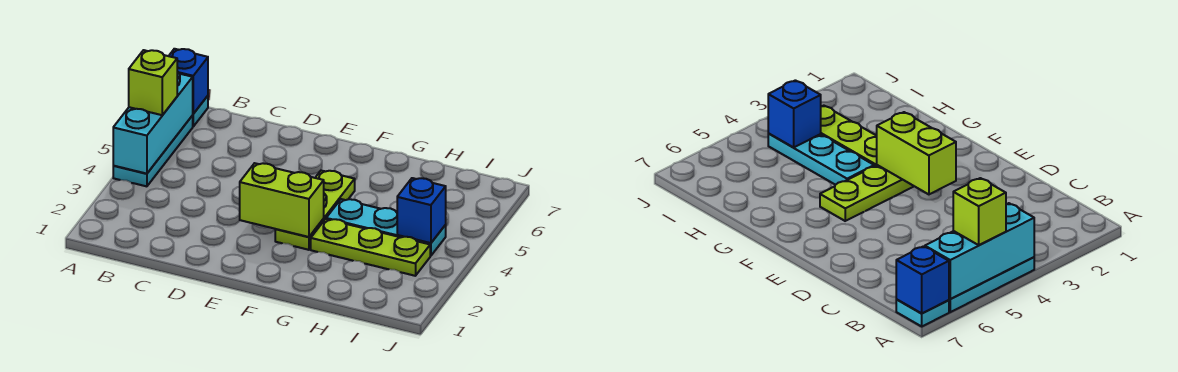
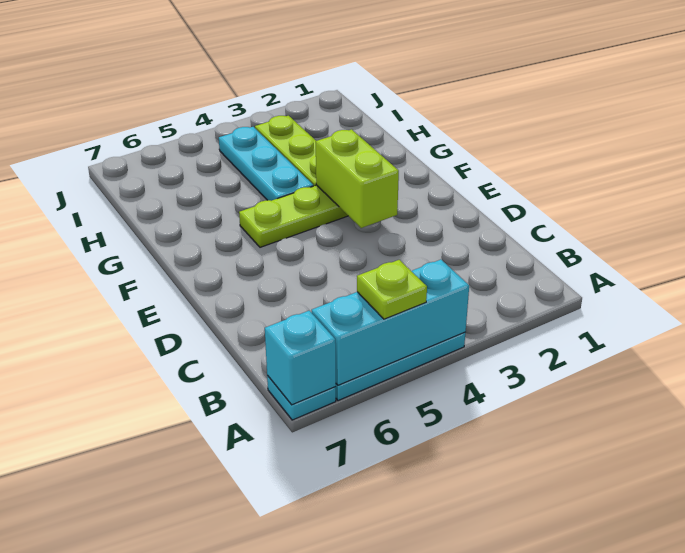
lime 1x1 brick [129,50,177,115] -> lime 1x1 plate [357,260,427,319]
blue 1x1 brick [169,49,208,114] -> cyan 1x1 brick [265,311,336,405]
blue 1x1 brick [397,178,446,243] -> none

